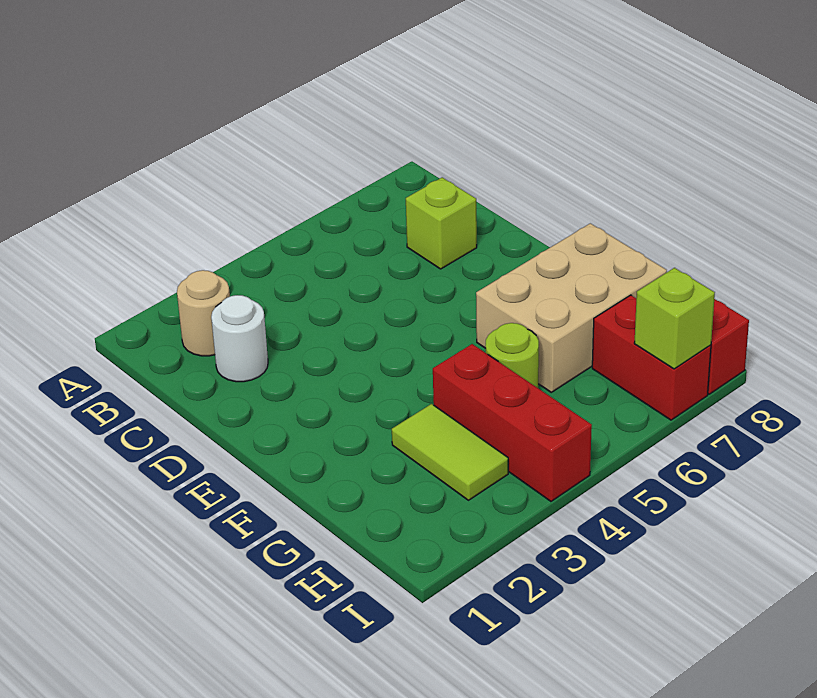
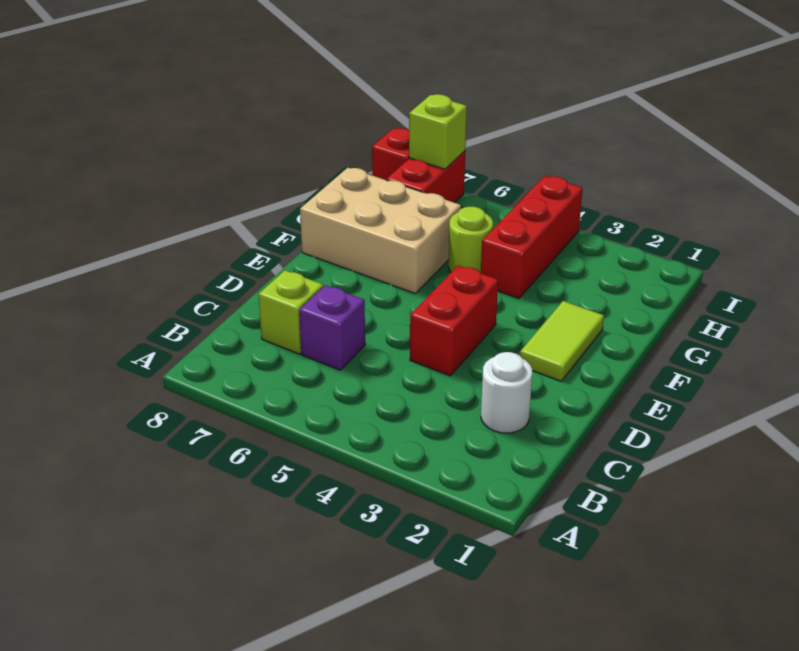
tan 1x1 round brick [177,270,230,356] -> none
none -> purple 1x1 brick [299,285,365,370]
none -> red 1x2 brick [410,266,498,376]
lime 1x2 tile [392,404,508,500] -> lime 1x2 tile moved to [520,301,604,381]

